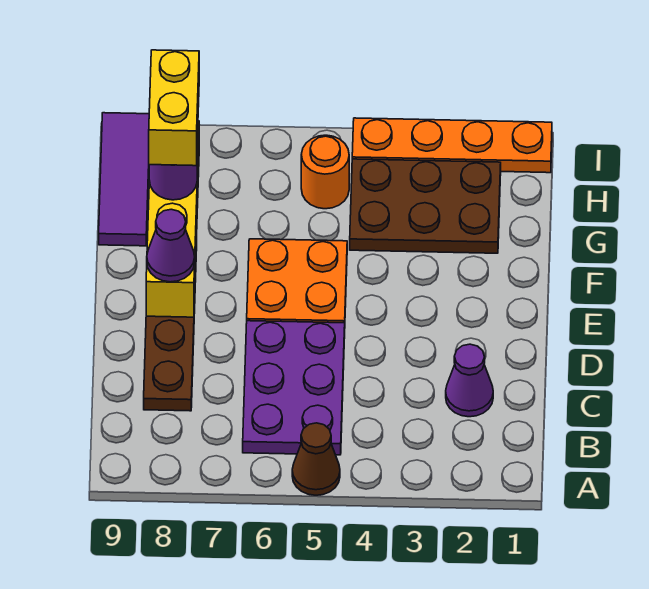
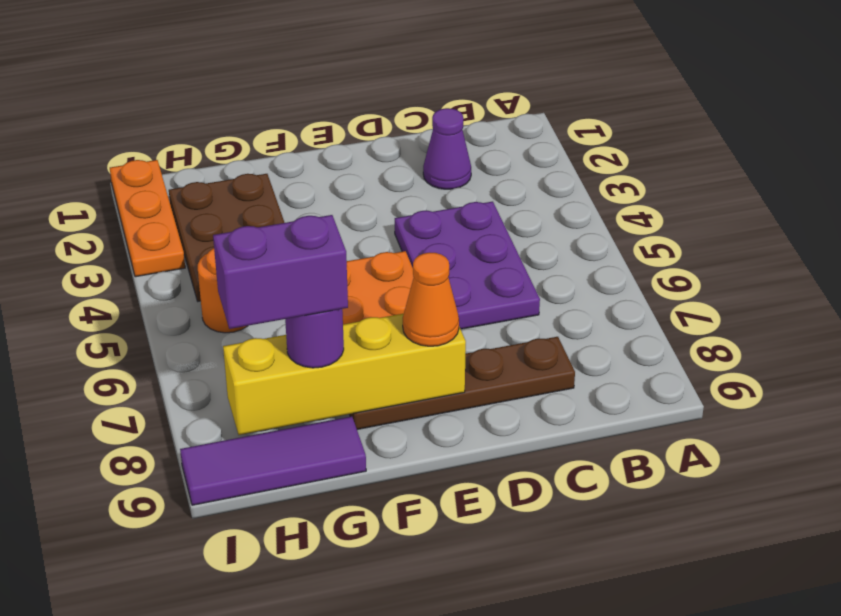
brown 1x1 cone [292,423,340,495] -> none
purple 2x3 plate [243,321,345,455] -> purple 2x3 plate turned to [395,202,540,329]
purple 1x1 cone [147,209,195,282] -> orange 1x1 cone [403,252,459,346]
yellow 1x2 brick [149,50,199,166] -> purple 1x2 brick [213,215,348,329]
orange 1x4 plate [352,118,552,173] -> orange 1x3 plate [110,160,185,277]

